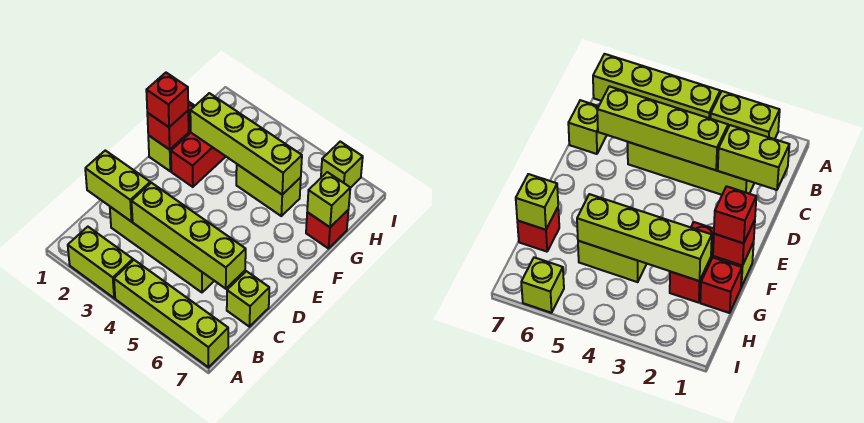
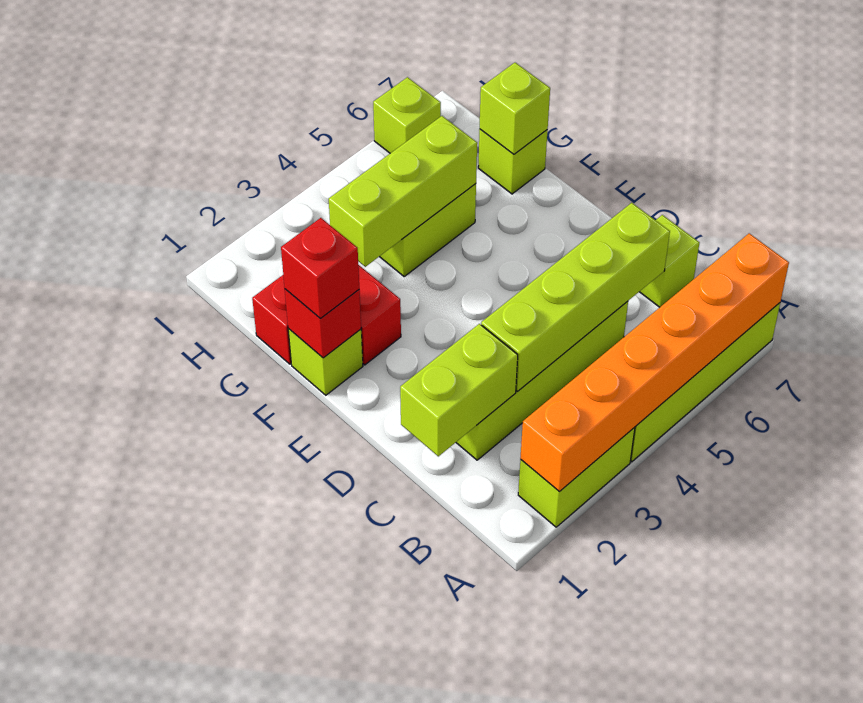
none -> orange 1x6 brick [520,233,789,491]
lime 1x4 brick [190,93,302,195] -> lime 1x3 brick [329,116,477,267]
red 1x1 brick [306,210,348,249] -> lime 1x1 brick [478,129,548,194]

